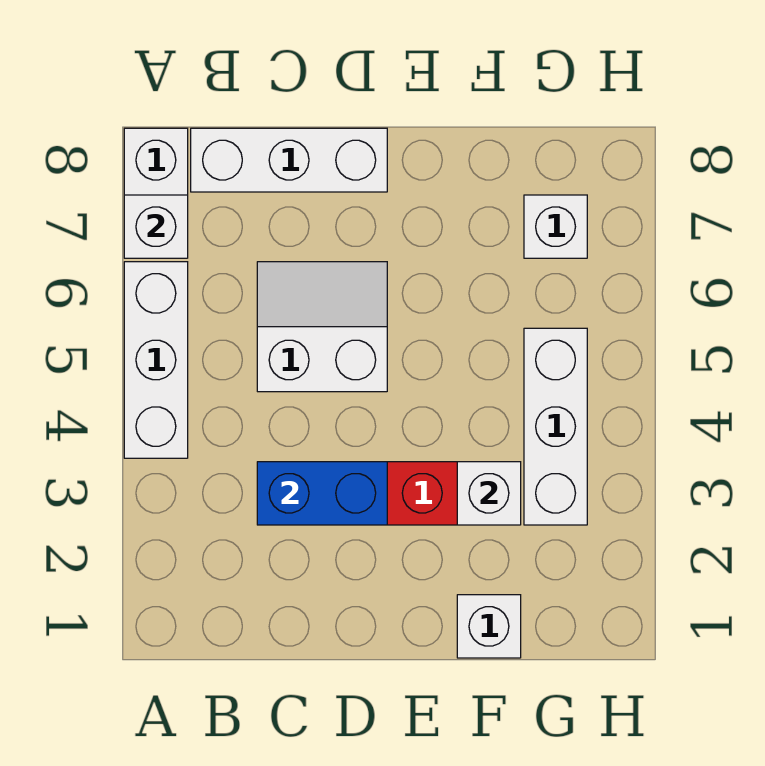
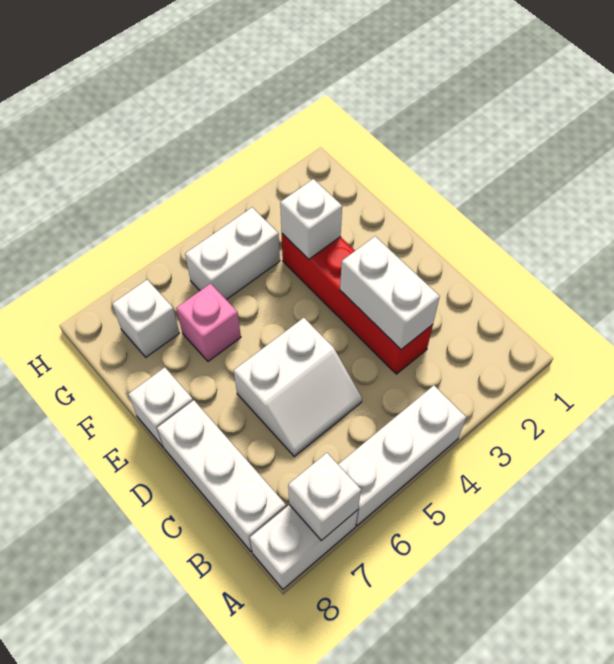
blue 1x2 brick [257,462,387,525] -> white 1x2 brick [340,236,440,349]
white 2x2 slope [257,262,387,392] -> white 2x2 slope turned to [234,318,362,456]
white 1x1 brick [457,595,521,658] -> white 1x1 brick moved to [128,367,193,447]
none -> pink 1x1 brick [176,284,241,361]
white 1x3 brick [524,328,587,525] -> white 1x2 brick [185,207,280,300]

